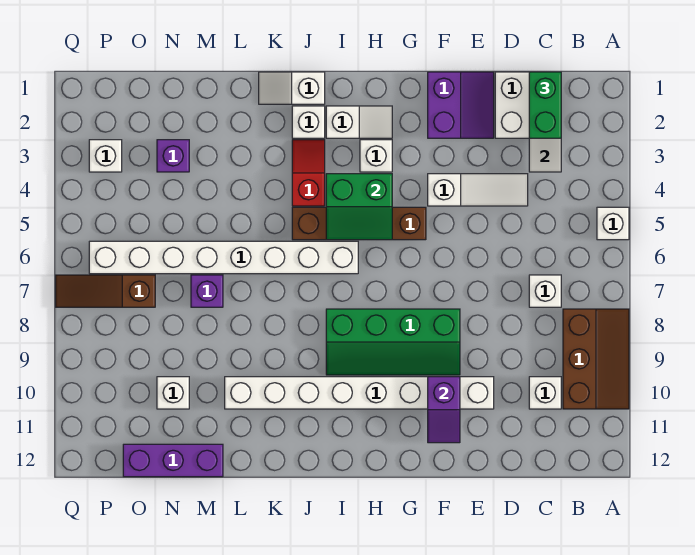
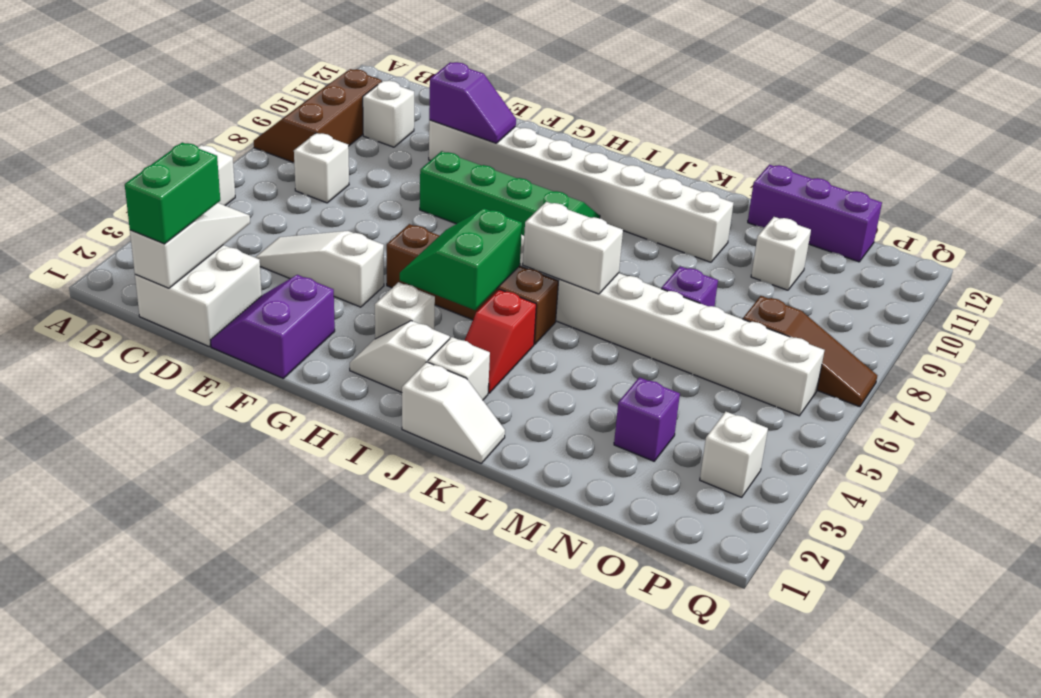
purple 1x2 slope [428,377,460,443] -> purple 1x2 slope turned to [429,62,516,143]
green 2x2 slope [326,174,392,240] -> green 2x2 slope turned to [400,209,522,310]
none -> white 1x2 brick [523,202,623,294]

